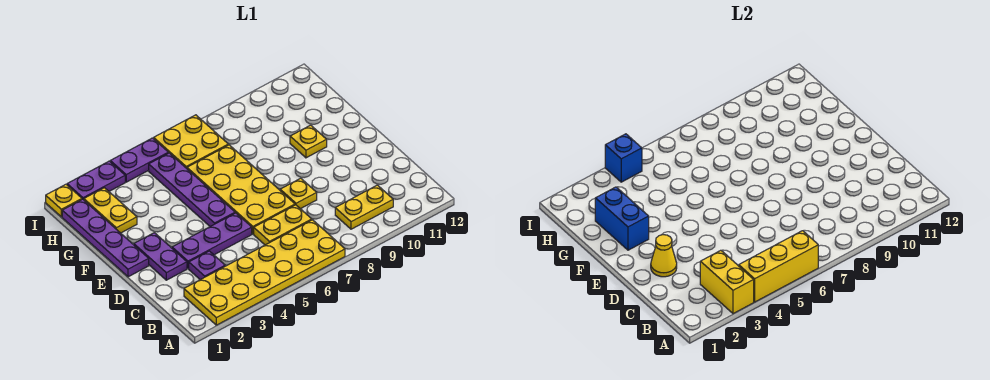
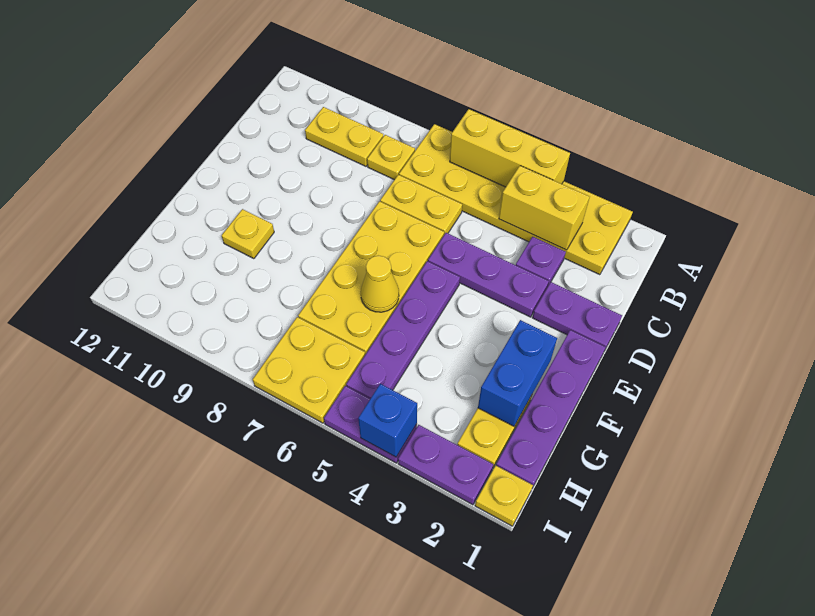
yellow 1x2 brick [700,250,754,314] -> yellow 1x2 brick turned to [499,166,590,250]
purple 1x2 plate [134,233,187,280] -> purple 1x2 plate turned to [532,282,622,349]
yellow 1x1 cone [651,235,677,277] -> yellow 1x1 cone moved to [361,256,399,312]
yellow 1x1 plate [280,178,317,209] -> yellow 1x1 plate moved to [367,135,415,180]

